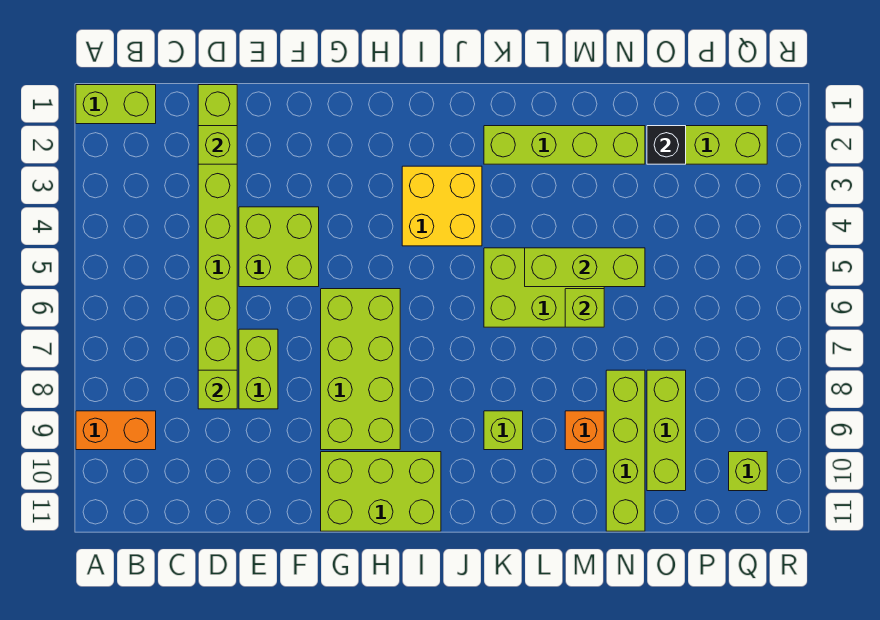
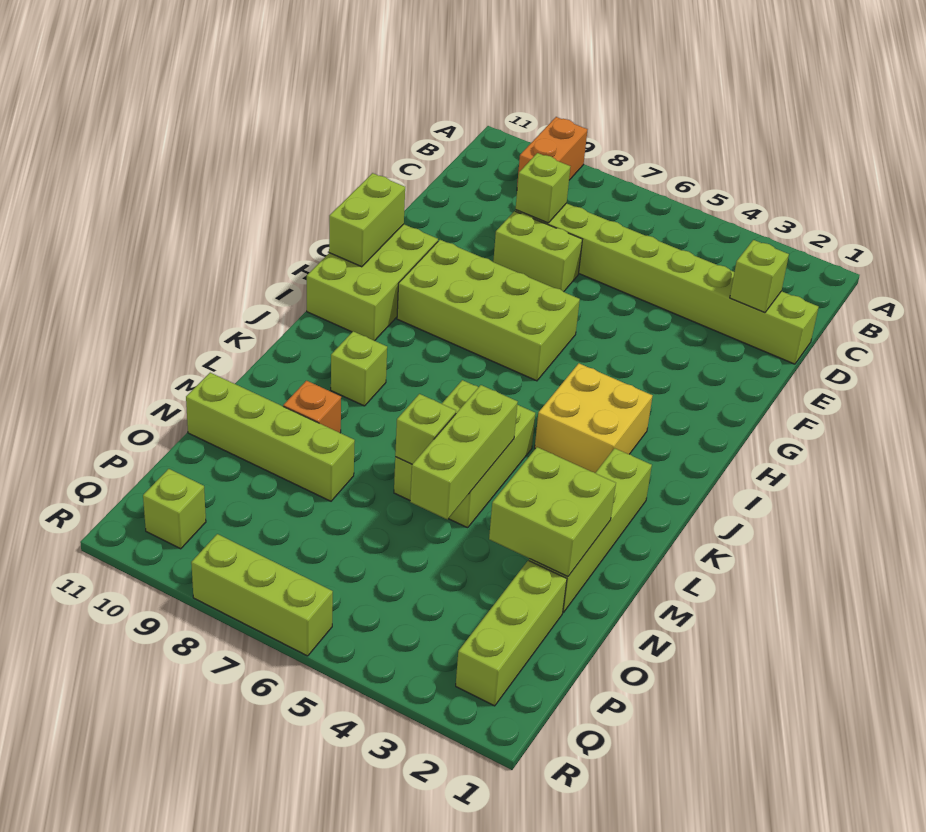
lime 1x2 brick [76,85,156,124] -> lime 1x2 brick moved to [329,173,405,267]
lime 2x2 brick [239,207,319,287] -> lime 2x2 brick moved to [489,447,616,576]
black 1x1 brick [647,126,686,164] -> none
lime 1x3 brick [647,370,686,491] -> lime 1x3 brick moved to [191,534,333,656]

